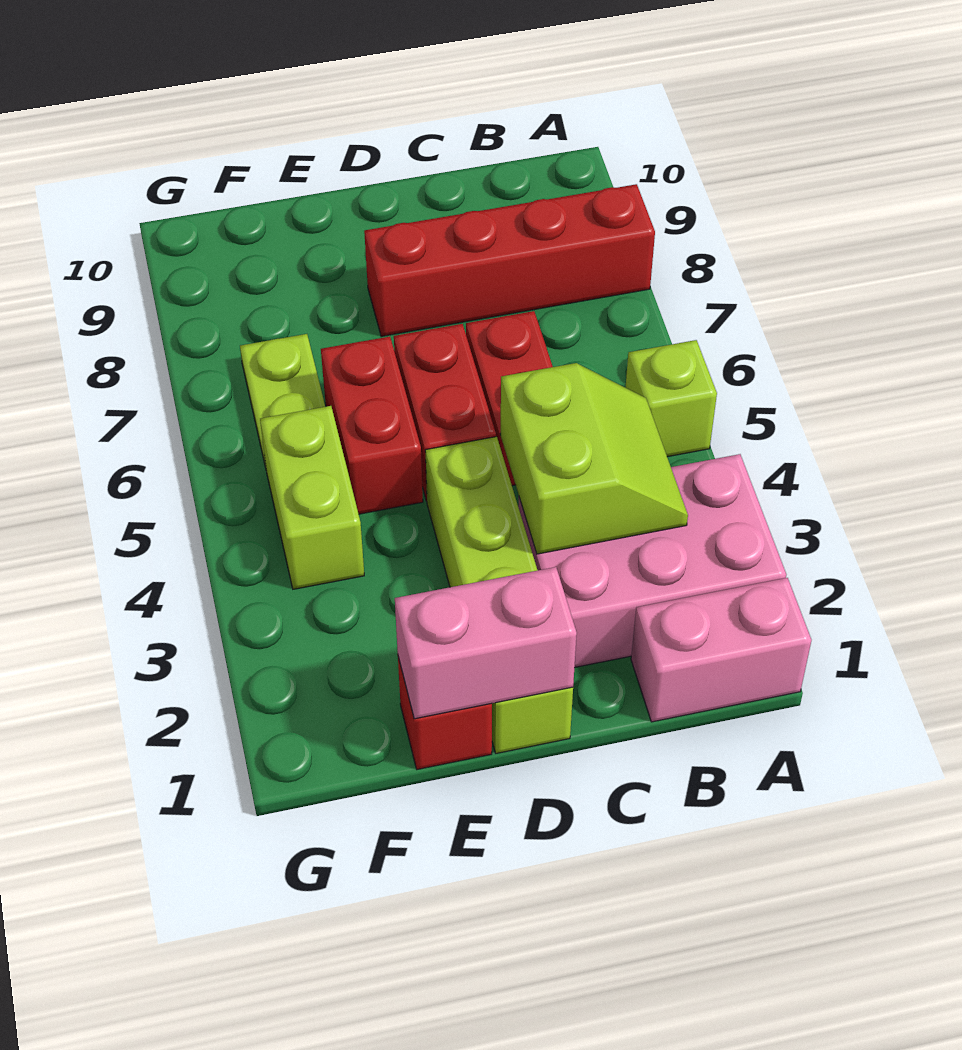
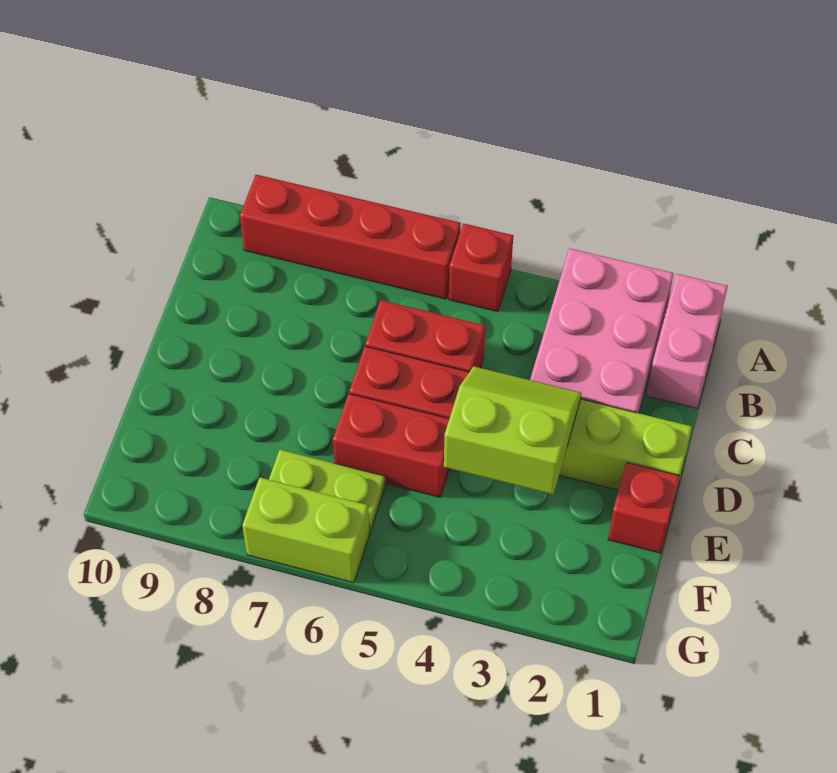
lime 1x1 brick [625,340,717,457] -> red 1x1 brick [449,223,513,312]
red 1x4 brick [364,184,655,337] -> red 1x4 brick turned to [240,175,461,299]
lime 2x2 slope [500,363,688,554] -> lime 2x2 slope moved to [444,366,581,494]
pink 1x2 brick [395,567,577,719] -> none
lime 1x2 brick [260,406,364,589] -> lime 1x2 brick moved to [242,478,370,583]

